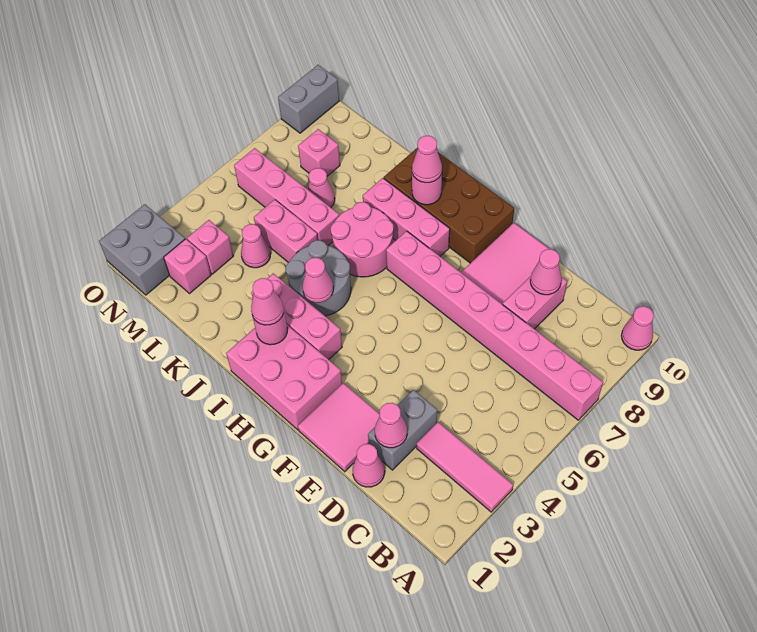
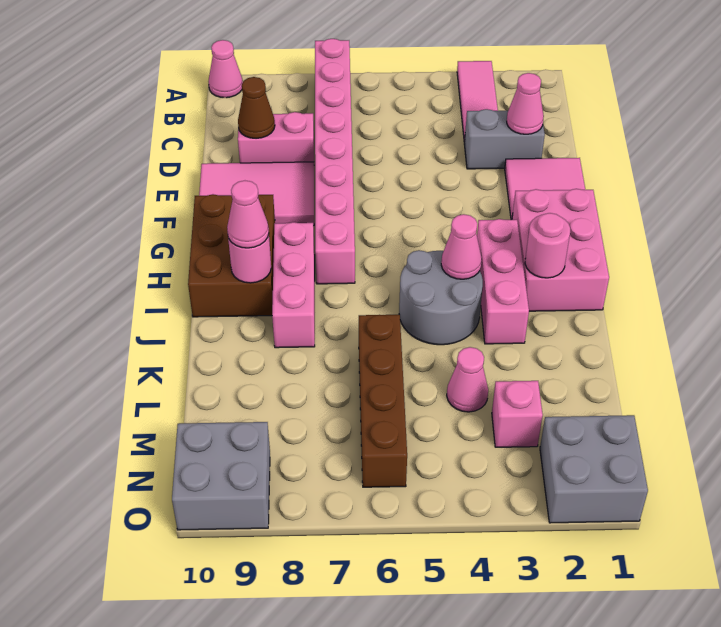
pink 1x1 cone [353,444,385,487] -> none
pink 1x1 cone [530,249,562,295] -> brown 1x1 cone [238,77,275,138]
brown 2x4 brick [384,147,514,263] -> brown 2x3 brick [188,194,275,317]
pink 1x1 cone [251,278,284,325] -> none
pink 2x2 round brick [331,202,394,277] -> none
pink 1x2 brick [254,200,318,262] -> none
pink 1x4 brick [234,148,339,245] -> brown 1x4 brick [359,315,407,487]
pink 1x1 cone [308,168,335,207] -> none
pink 1x1 brick [164,239,211,294] -> none
pink 1x1 brick [298,129,340,176] -> none
grey 1x2 brick [278,65,339,133] -> grey 2x2 brick [172,422,270,530]

